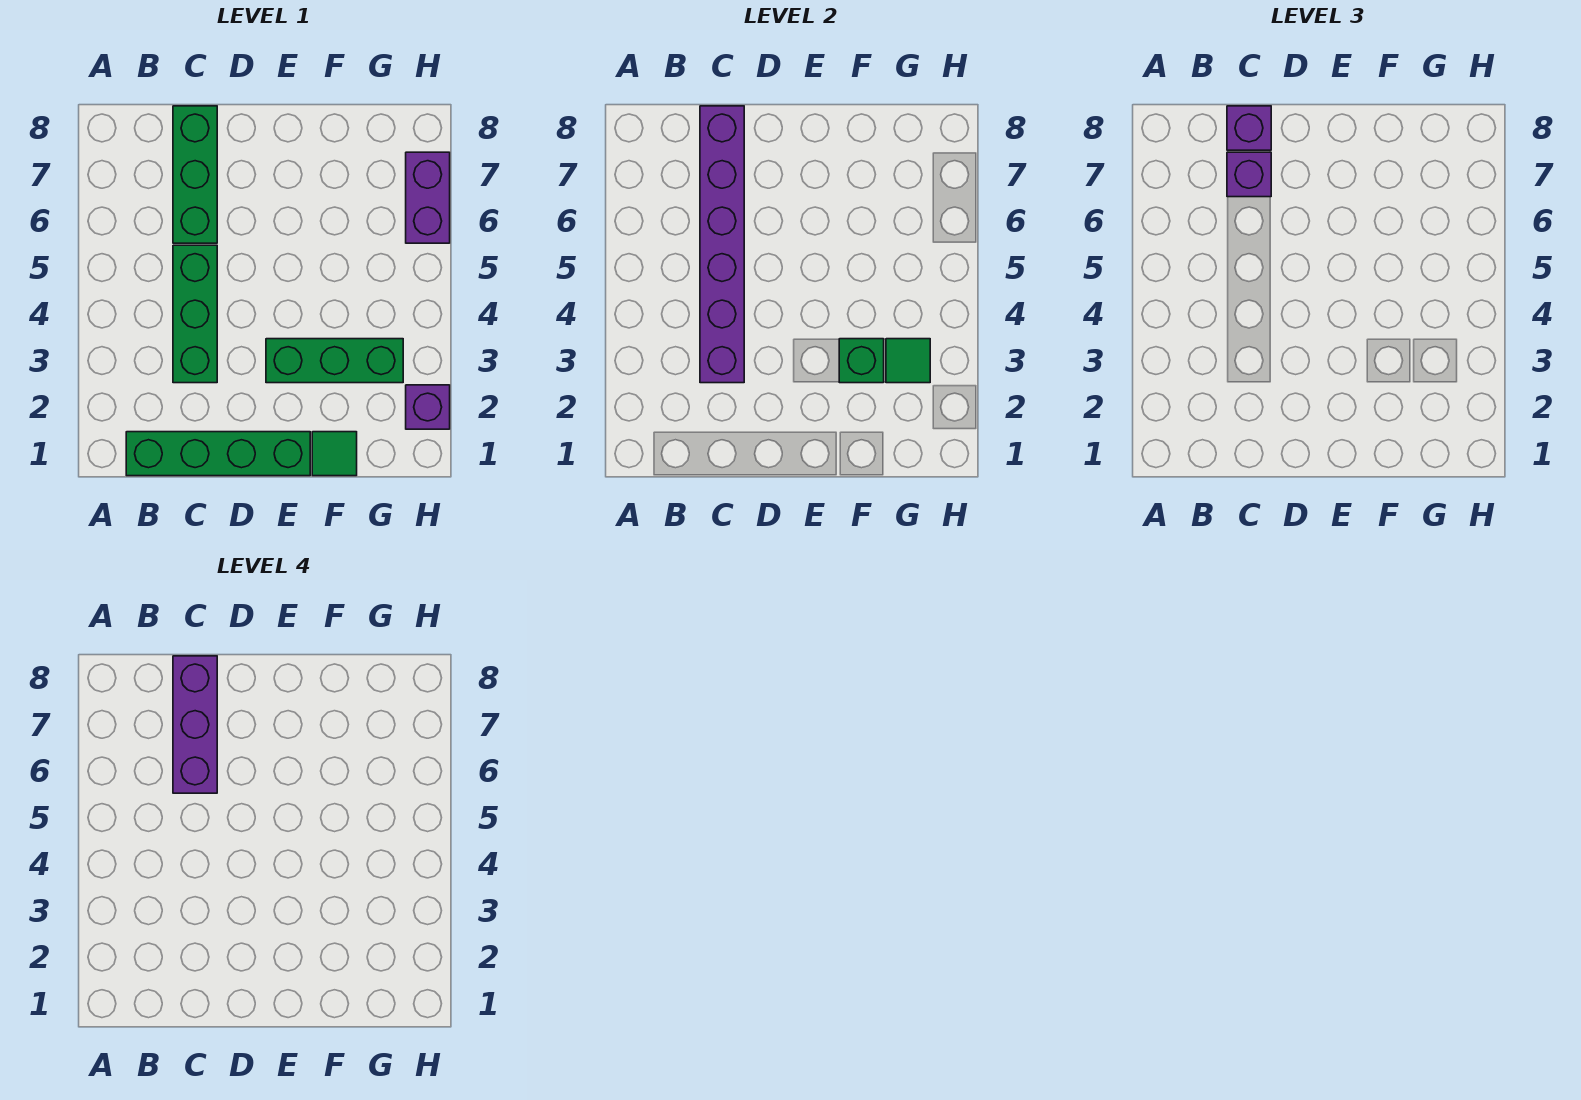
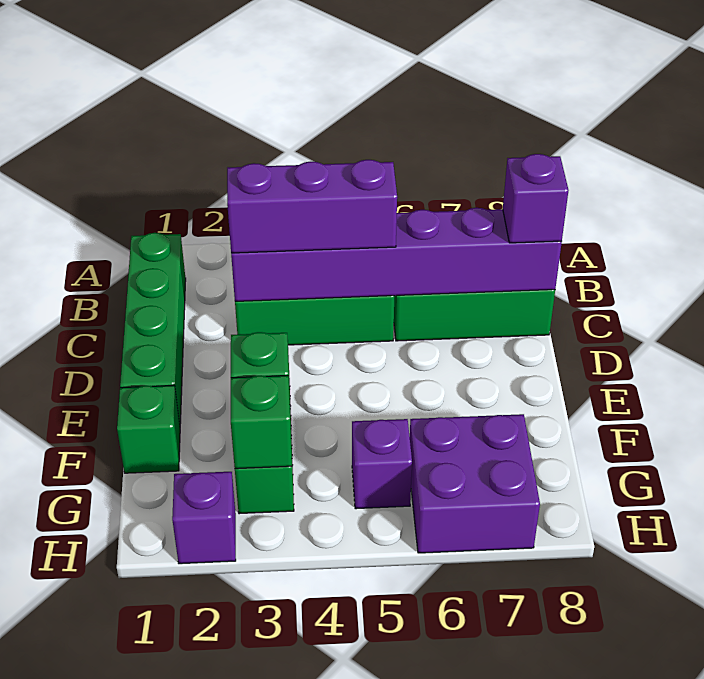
purple 1x3 brick [173,656,217,793] -> purple 1x3 brick moved to [227,160,397,253]
purple 1x1 brick [1227,152,1271,197] -> purple 1x1 brick moved to [352,419,412,509]
green 1x1 tile [312,432,357,476] -> green 1x1 brick [117,386,180,473]
green 1x1 tile [886,339,930,383] -> green 1x1 brick [231,376,292,469]
purple 1x2 brick [406,152,450,243] -> purple 2x2 brick [410,414,540,553]

